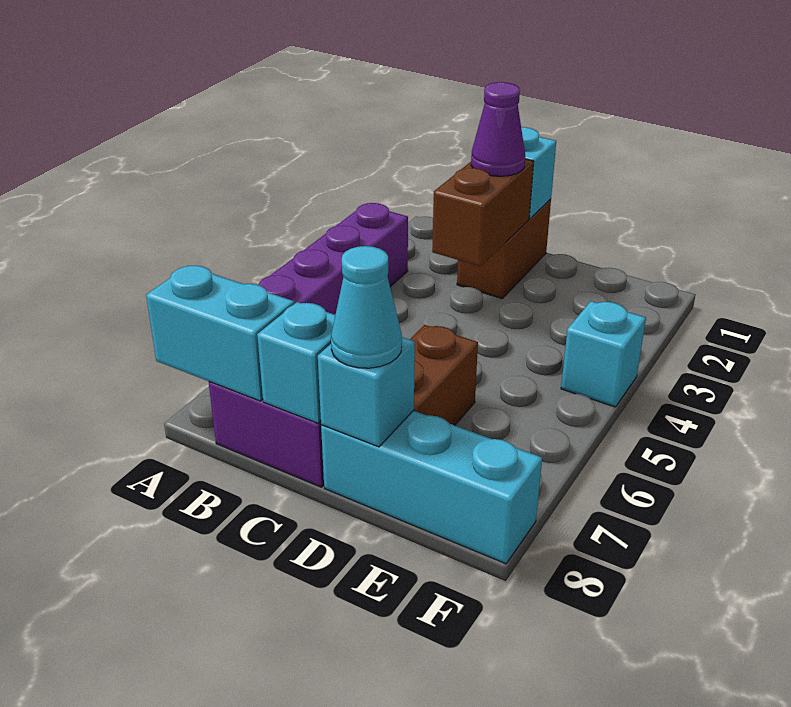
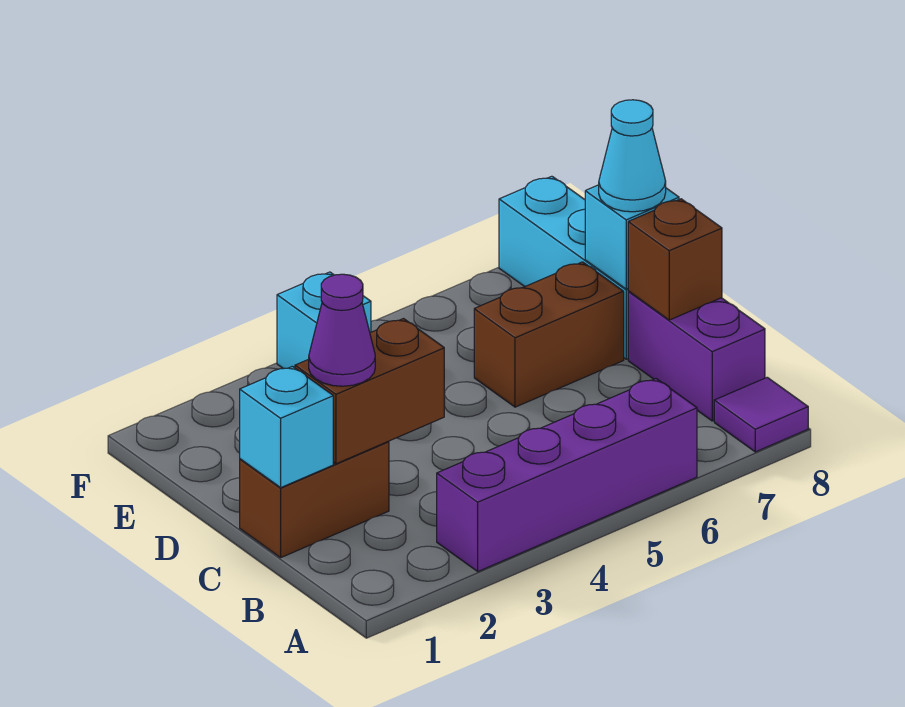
none -> purple 1x1 tile [714,377,808,452]
cyan 1x2 brick [146,266,294,401] -> none
cyan 1x1 brick [257,302,335,423] -> brown 1x1 brick [628,199,722,320]

